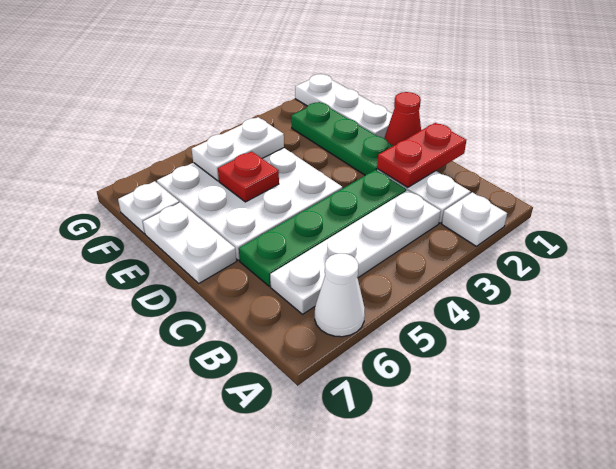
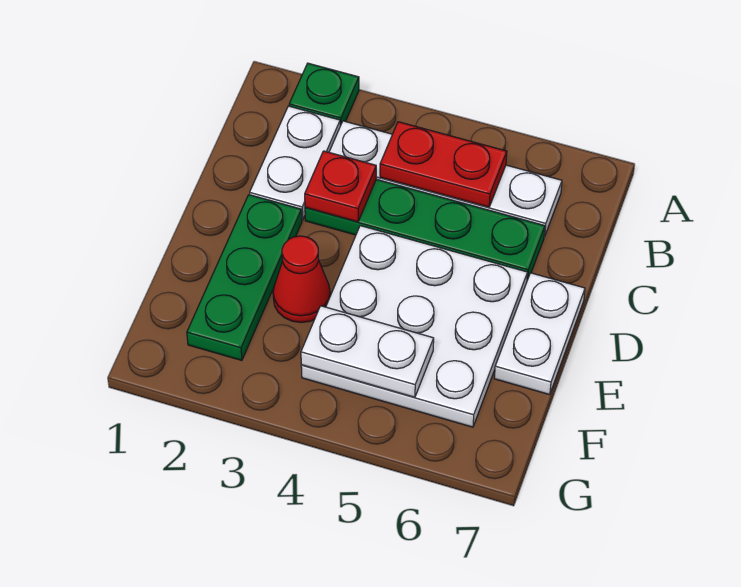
white 1x1 plate [442,192,507,246] -> green 1x1 plate [289,63,359,126]
white 1x1 cone [315,253,365,337] -> none
red 1x2 plate [377,123,466,188] -> red 1x2 plate moved to [380,122,507,207]
red 1x1 cone [384,92,421,146] -> red 1x1 cone moved to [273,236,330,323]
white 1x3 plate [295,74,392,138] -> none
red 1x1 plate [218,152,279,202] -> red 1x1 plate moved to [305,151,376,222]
white 1x1 plate [118,181,179,234] -> none

